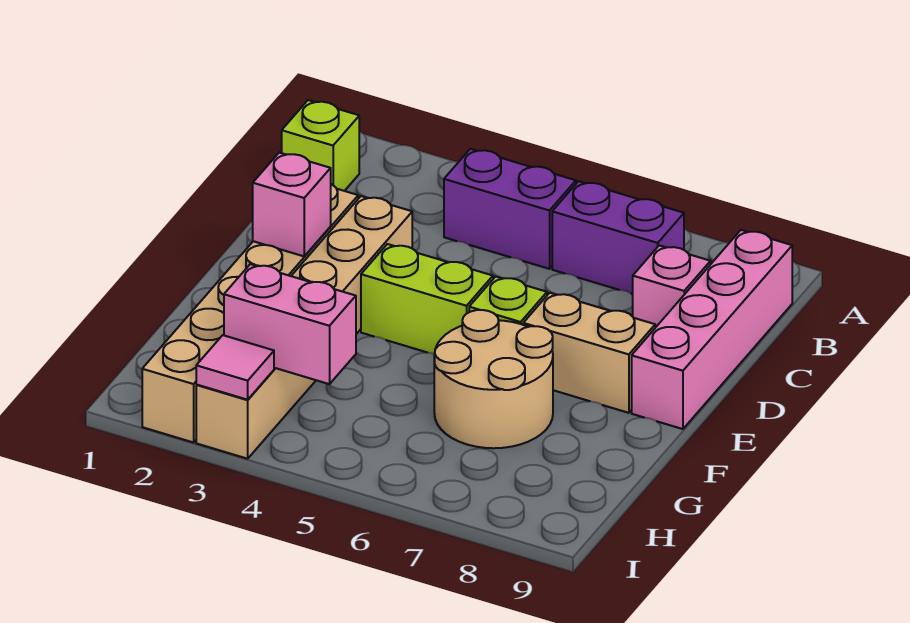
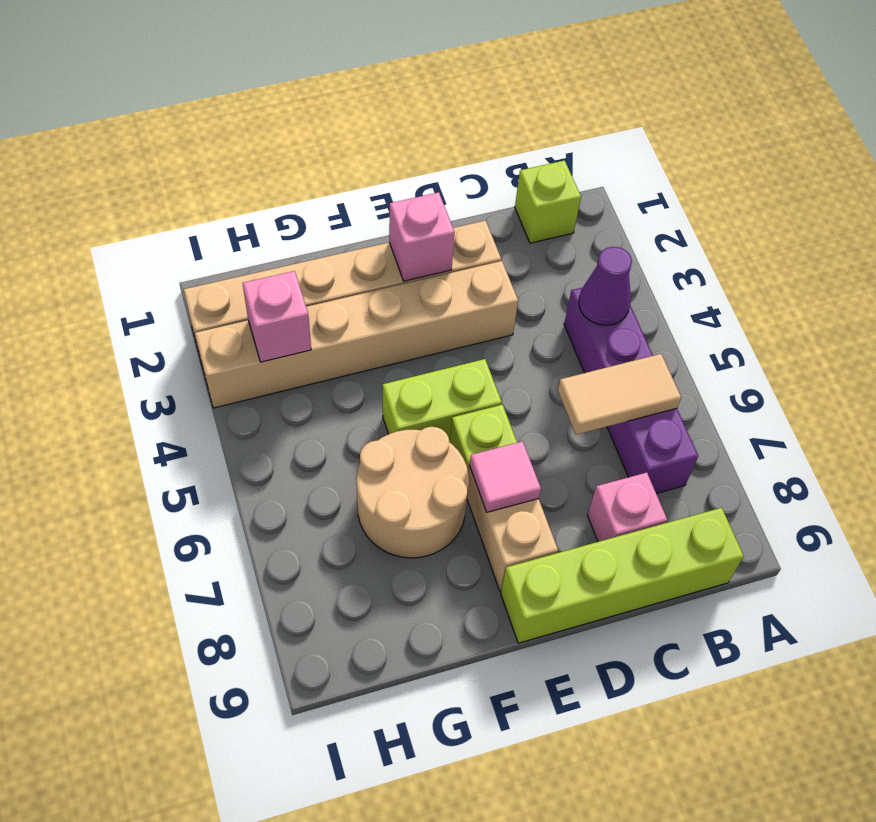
none -> purple 1x1 cone [579,247,632,325]
none -> tan 1x2 tile [558,354,681,435]
pink 1x4 brick [632,230,792,429] -> lime 1x4 brick [501,508,744,643]
lime 1x2 brick [361,244,493,354] -> lime 1x2 brick turned to [383,359,502,442]
pink 1x2 brick [224,264,356,384] -> pink 1x1 brick [243,271,311,362]
pink 1x1 tile [196,335,274,400] -> pink 1x1 tile moved to [469,441,541,512]

